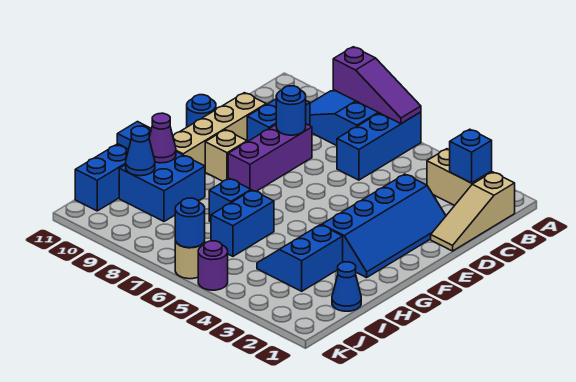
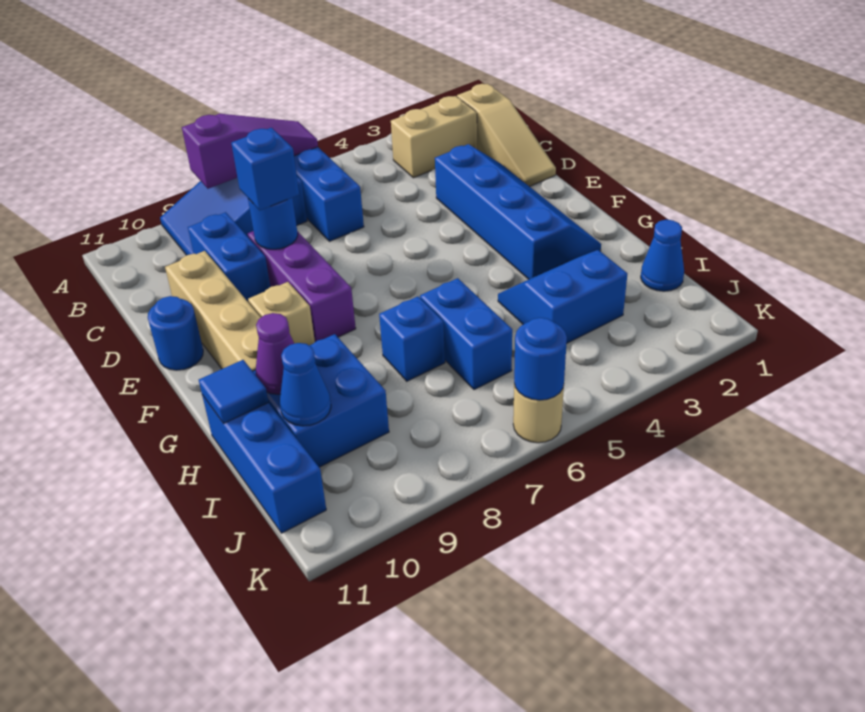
blue 1x1 brick [450,129,492,183] -> blue 1x1 brick moved to [231,128,299,210]
blue 2x2 slope [257,225,343,291] -> blue 2x2 slope turned to [498,250,627,343]
purple 1x1 round brick [198,241,228,290] -> none

